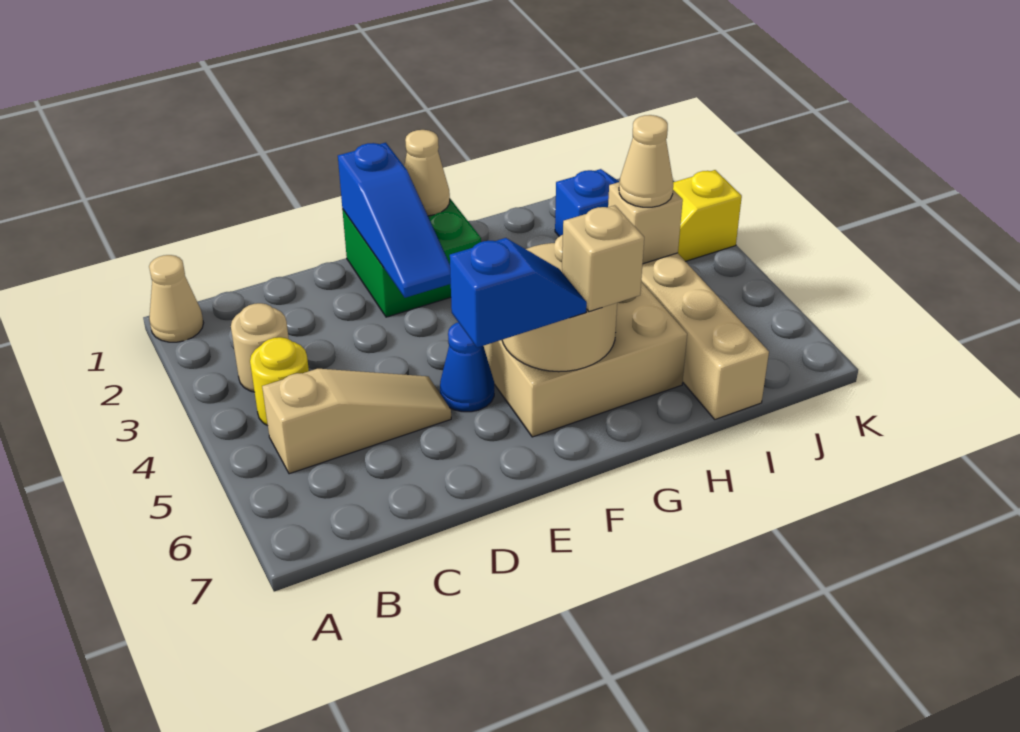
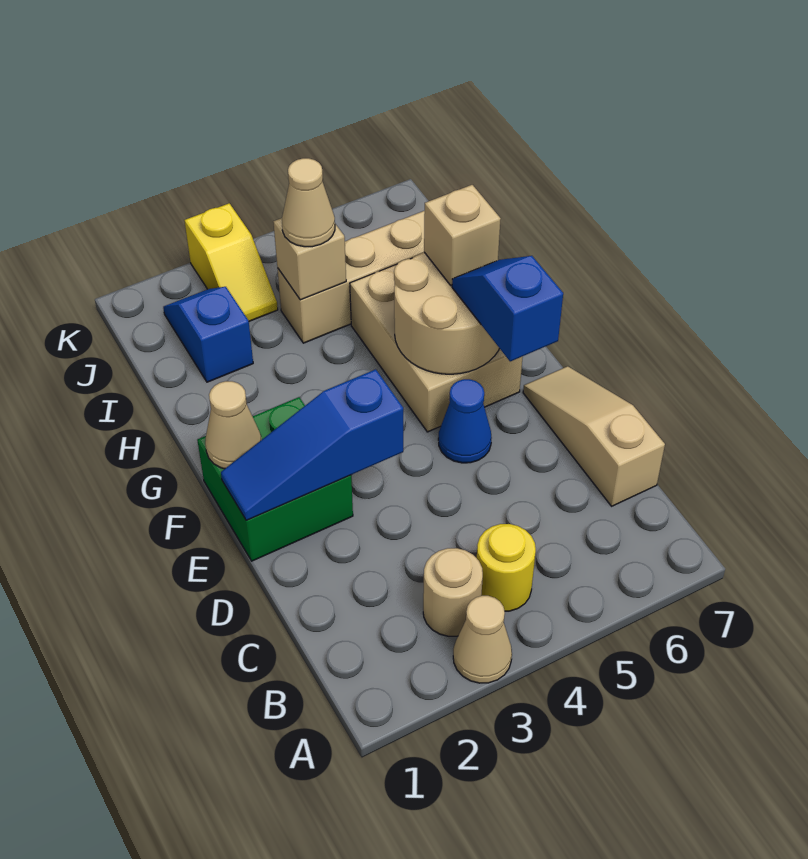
tan 1x1 cone [149,255,203,342] -> tan 1x1 cone moved to [453,596,512,683]
tan 1x3 slope [262,369,451,474] -> tan 1x3 slope moved to [523,366,665,506]
blue 1x3 slope [338,143,451,298] -> blue 1x3 slope turned to [221,369,403,520]

